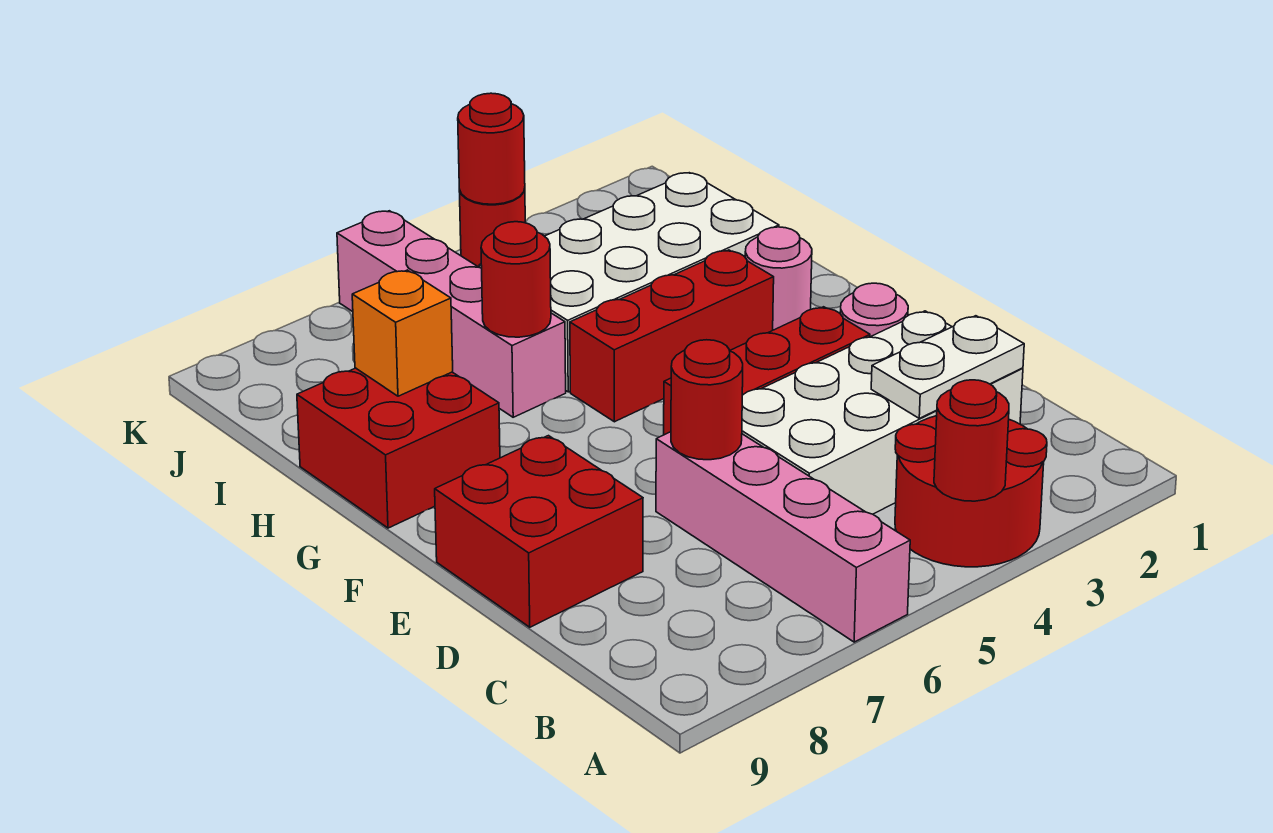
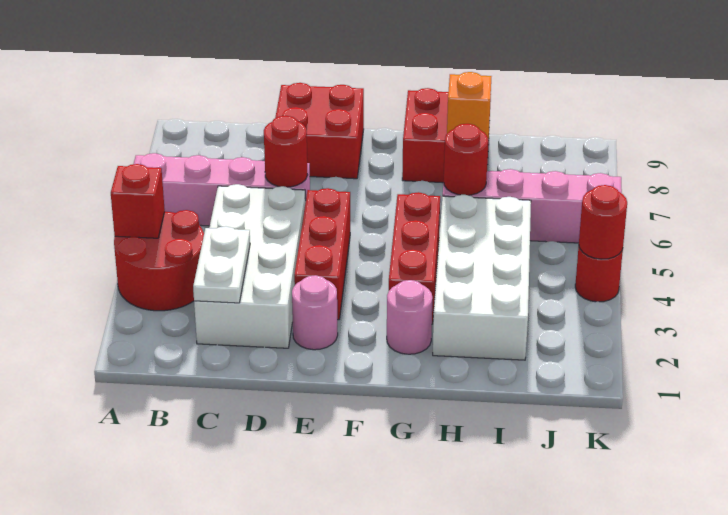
red 1x1 round brick [934,380,1009,501] -> red 1x1 brick [111,164,165,238]

